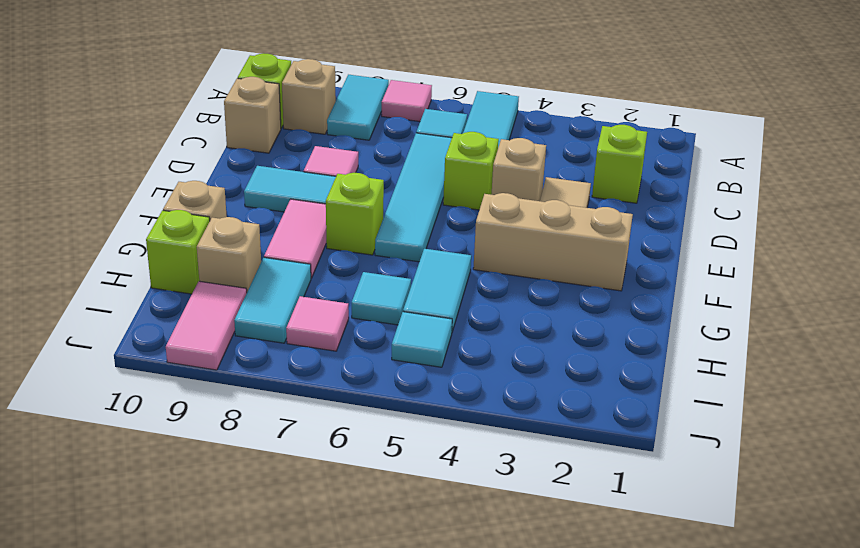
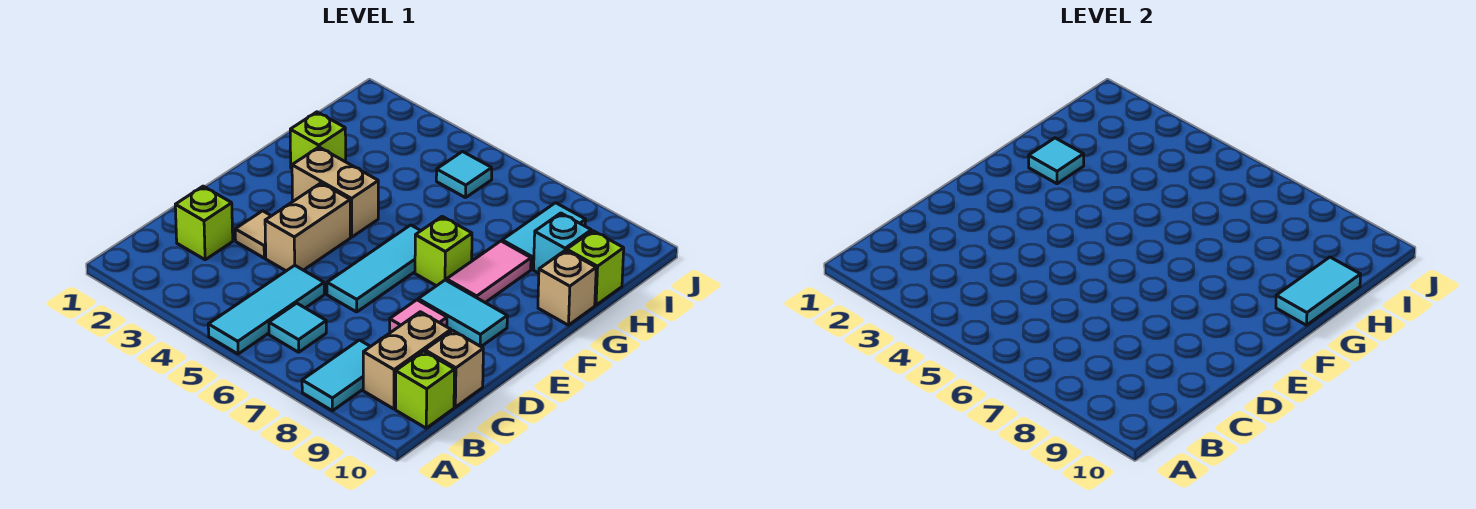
pink 1x1 tile [382,80,432,122] -> none
tan 1x1 brick [282,59,336,134] -> tan 1x2 brick [363,312,451,409]
cyan 1x4 tile [375,133,452,262] -> cyan 1x3 tile [327,225,421,312]
tan 1x1 brick [491,138,546,201] -> tan 1x2 brick [265,183,350,271]
lime 1x1 brick [443,132,499,210] -> lime 1x1 brick moved to [290,112,346,168]
tan 1x3 brick [473,193,633,291] -> tan 1x2 brick [292,147,378,237]
cyan 1x2 tile [403,249,471,332] -> cyan 1x2 tile moved to [1276,257,1361,325]
cyan 1x1 tile [352,272,411,325] -> cyan 1x1 tile moved to [1029,138,1084,184]
tan 1x1 brick [197,217,261,291] -> cyan 1x1 brick [534,213,591,273]
pink 1x1 tile [286,296,349,351] -> none
pink 1x2 tile [166,281,247,370] -> none

